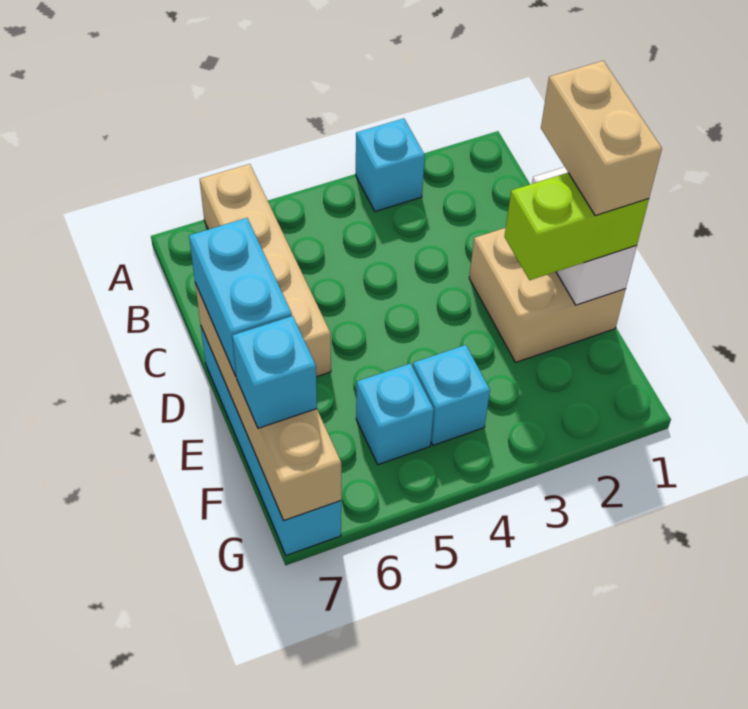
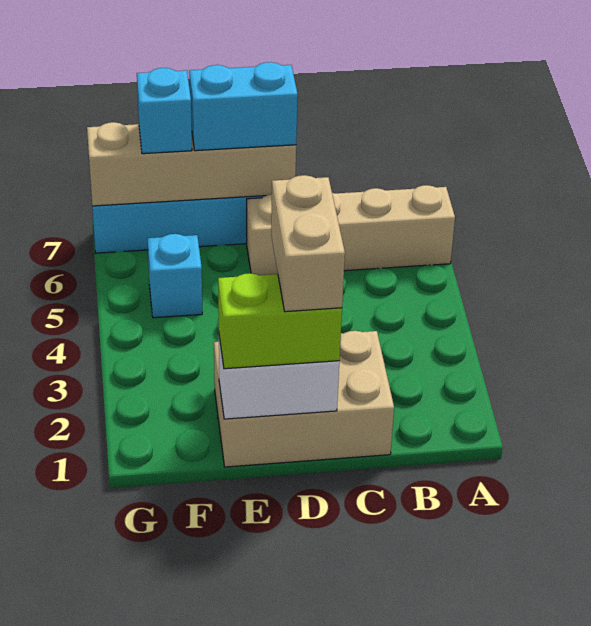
cyan 1x1 brick [356,118,425,211] -> none
tan 2x2 brick [469,228,626,363] -> tan 2x3 brick [214,331,394,467]
tan 1x2 brick [541,61,662,216] -> tan 1x2 brick turned to [271,175,345,312]
lime 1x2 brick [504,173,649,280] -> lime 1x2 brick turned to [218,273,342,369]
cyan 1x1 brick [413,345,490,445] -> none

